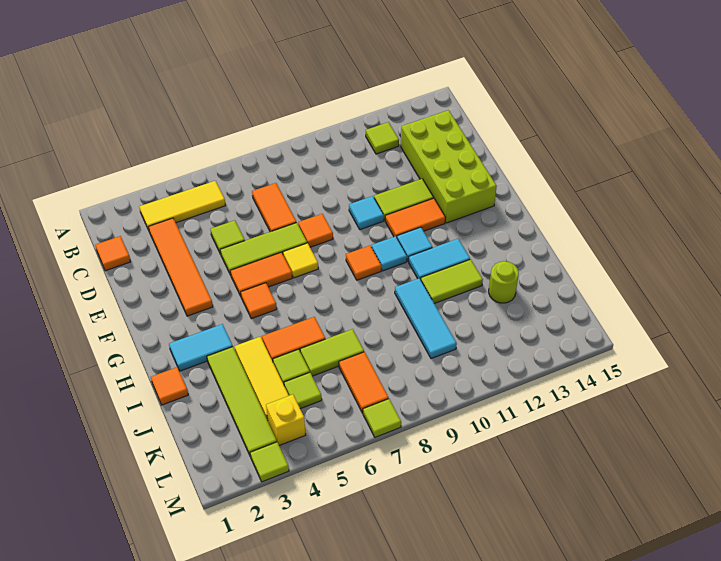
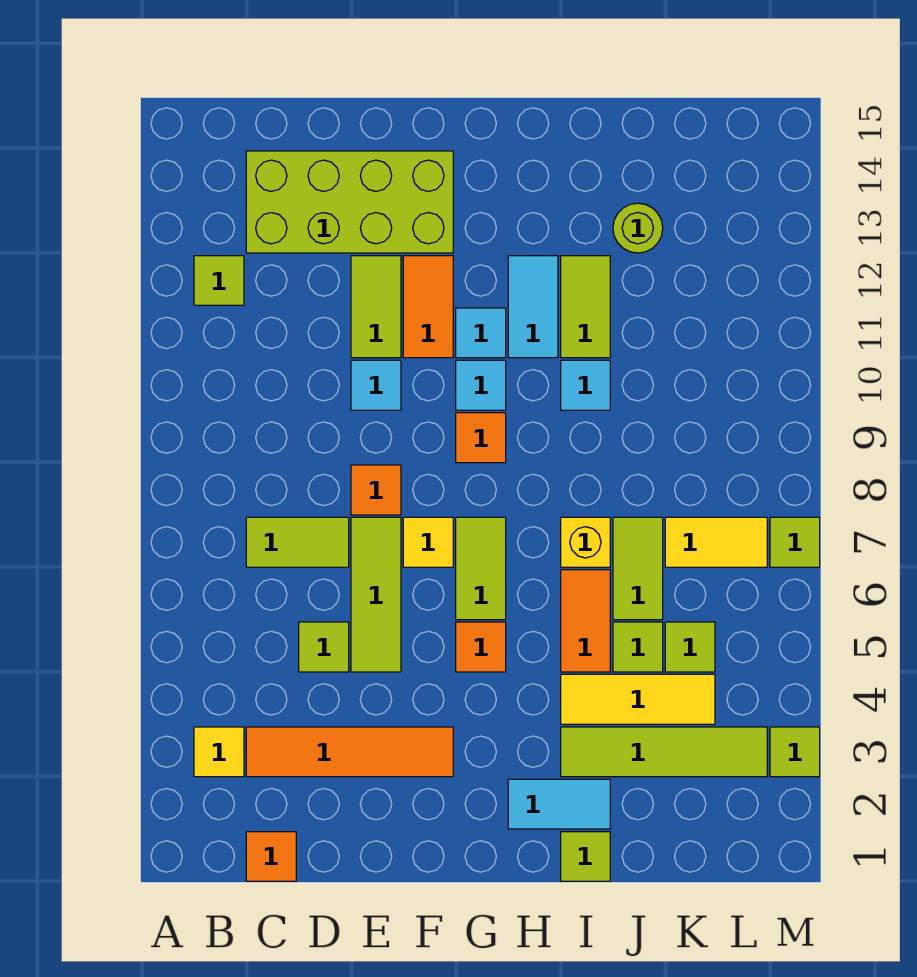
yellow 1x3 tile [139,181,225,230] -> yellow 1x1 tile [194,727,244,777]
orange 1x2 tile [252,183,296,232] -> lime 1x2 tile [246,517,349,567]
orange 1x2 tile [230,252,292,296] -> none
none -> lime 1x2 tile [456,517,506,620]
cyan 1x2 tile [169,324,233,371] -> cyan 1x2 tile turned to [508,779,610,829]
orange 1x1 tile [151,367,188,405] -> lime 1x1 tile [561,832,610,881]
cyan 1x3 tile [395,278,457,359] -> cyan 1x1 tile [561,360,610,410]
orange 1x2 tile [339,352,389,413] -> yellow 1x2 tile [665,517,767,567]
yellow 1x1 brick [266,394,305,445] -> yellow 1x1 brick moved to [561,517,610,567]

